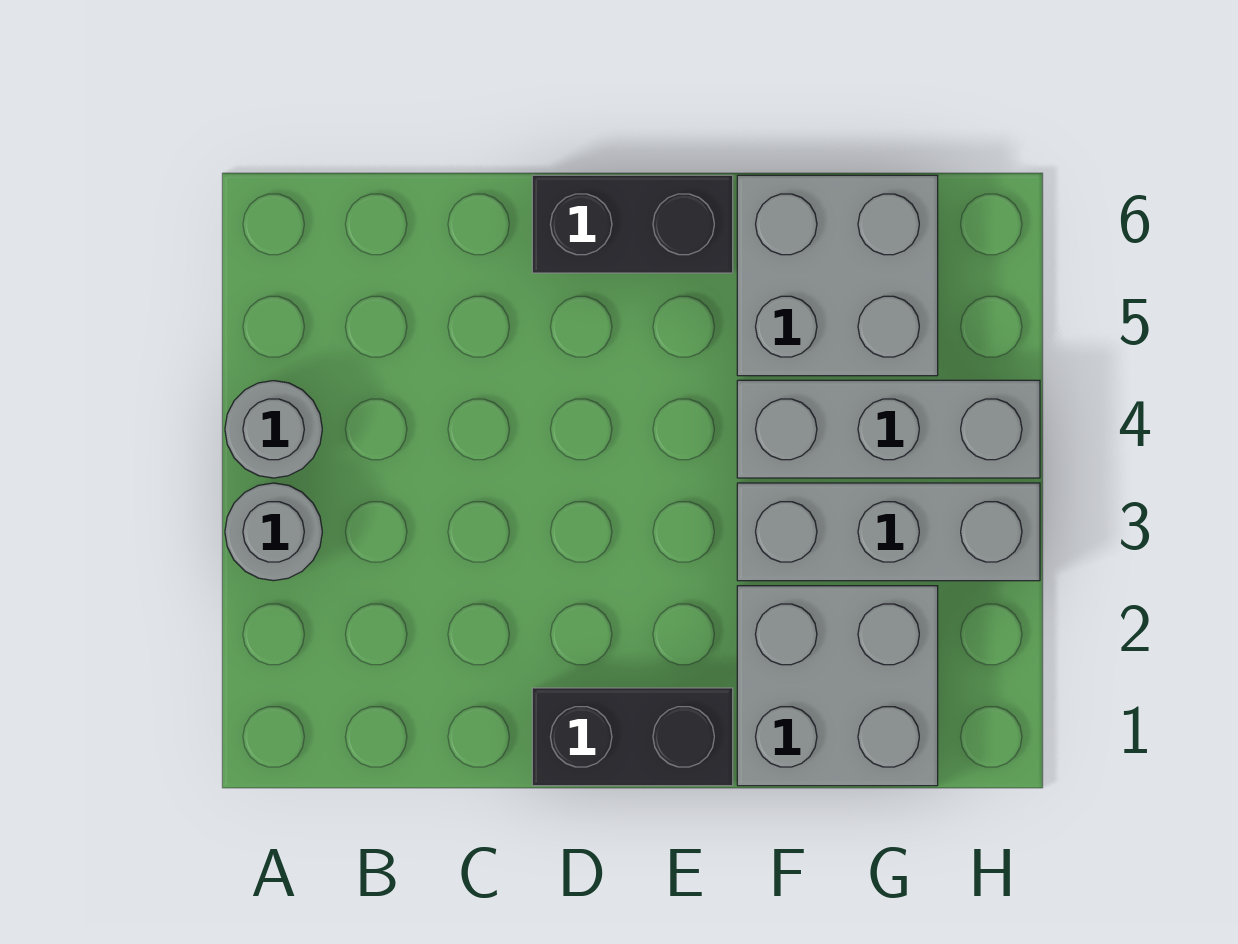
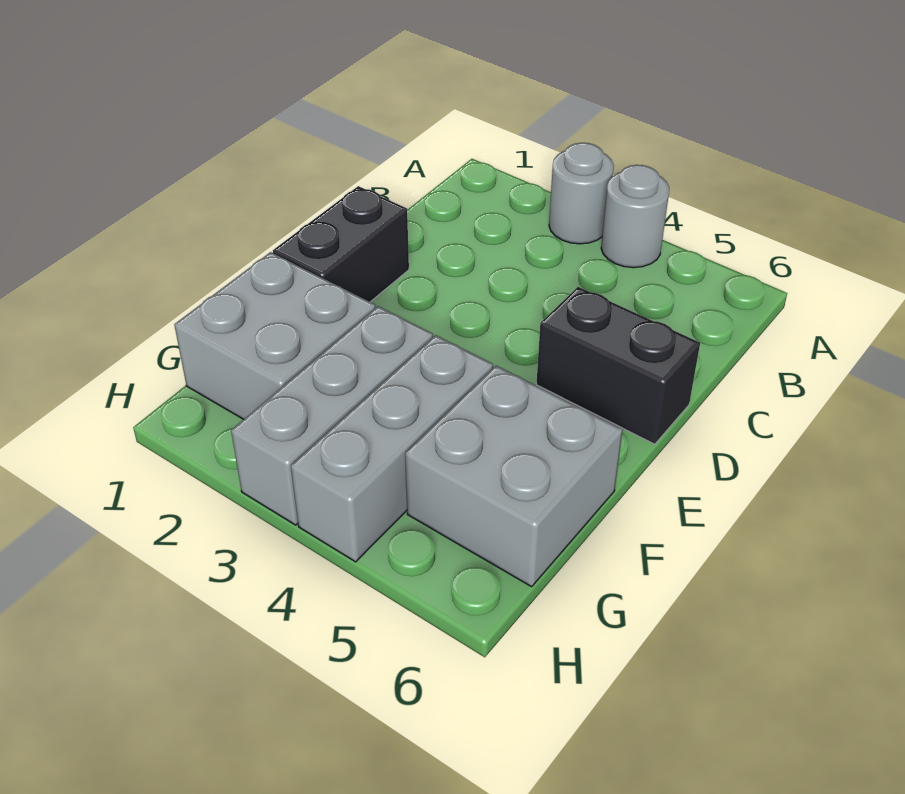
black 1x2 brick [532,175,733,273] -> black 1x2 brick turned to [536,287,700,444]

